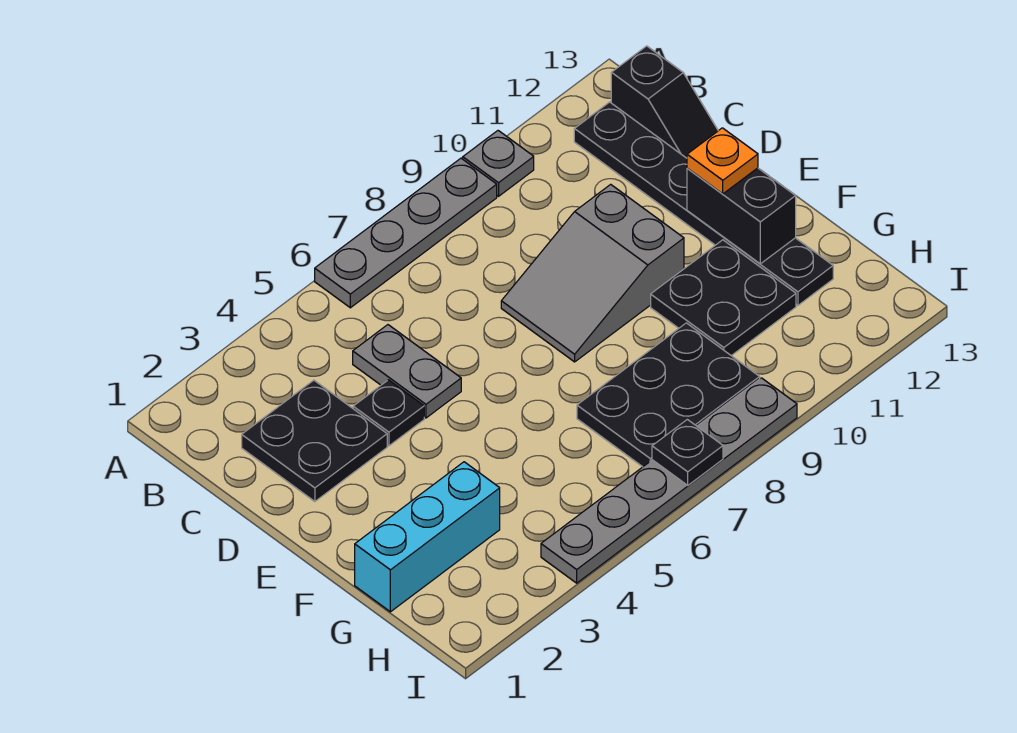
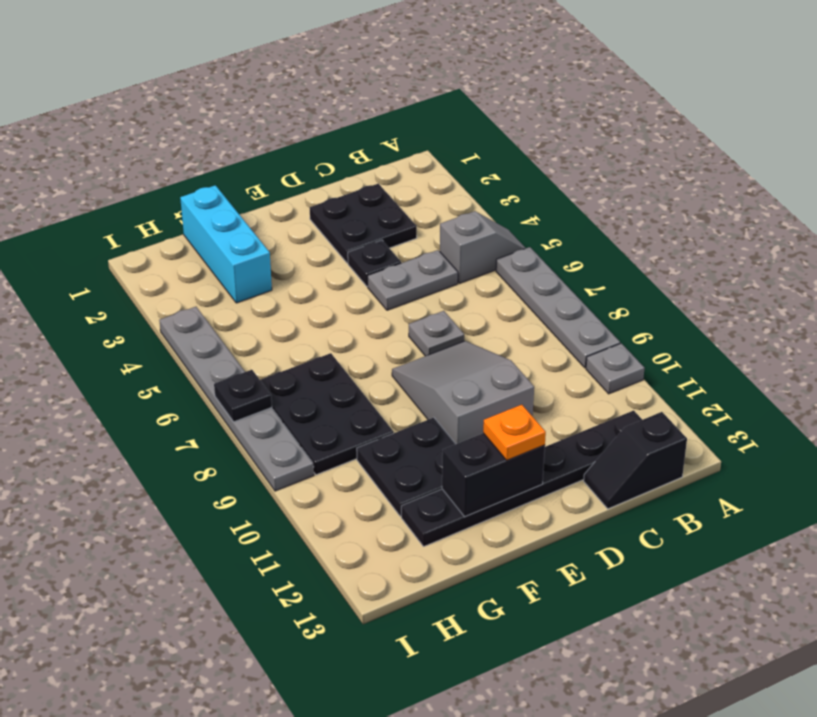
none -> grey 1x2 slope [440,211,526,283]
none -> grey 1x1 plate [409,311,464,356]

